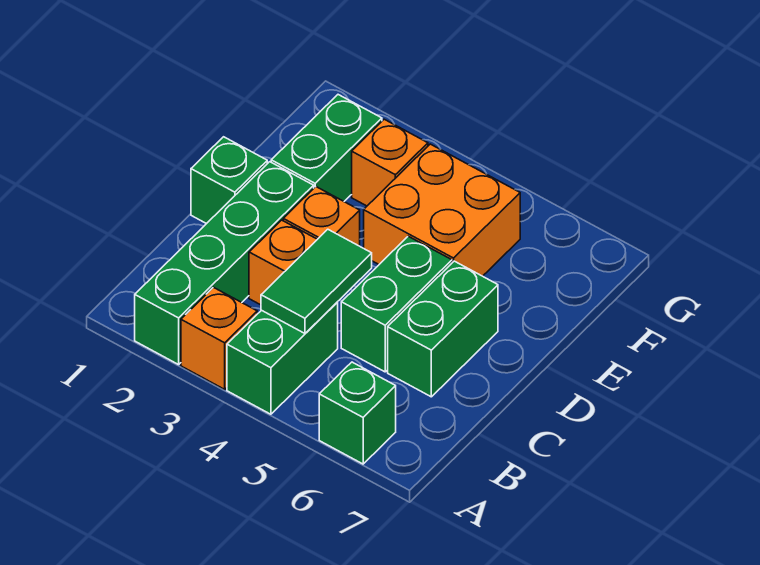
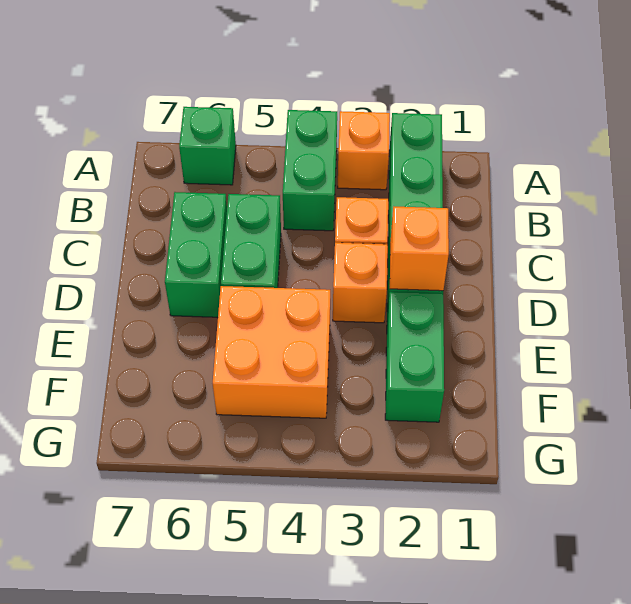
green 1x2 tile [261,229,372,333] -> none
green 1x1 brick [191,137,267,224] -> none
orange 1x1 brick [352,119,428,206] -> orange 1x1 brick moved to [390,207,449,291]

